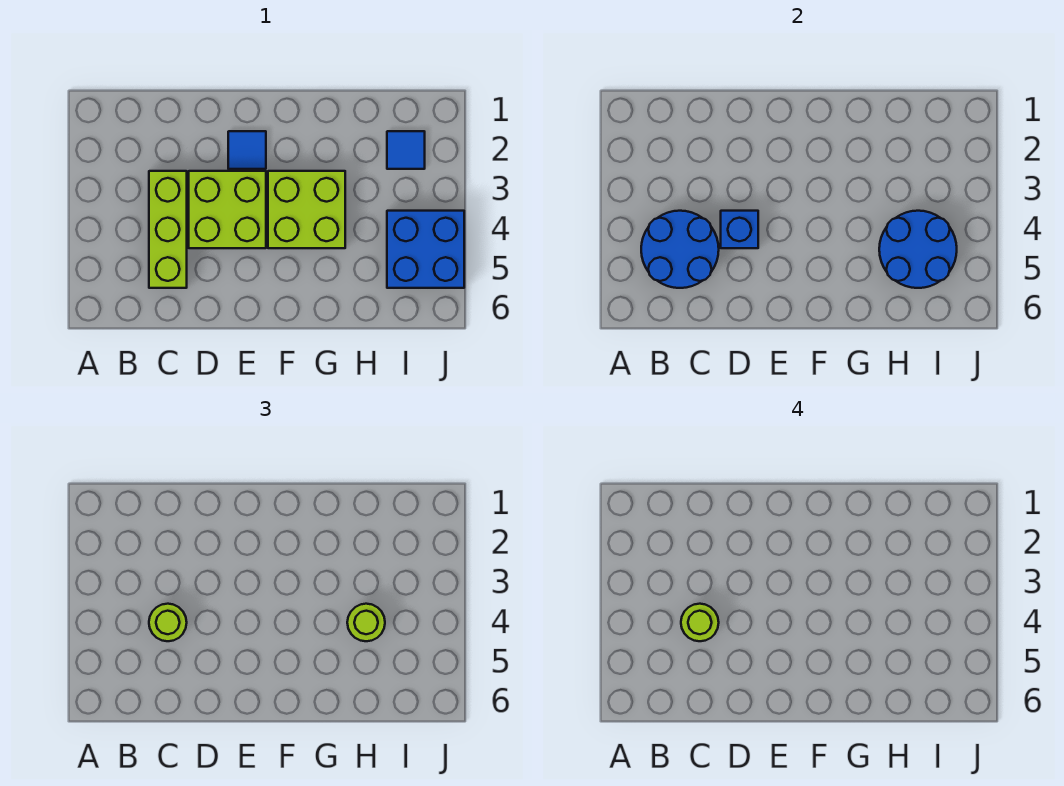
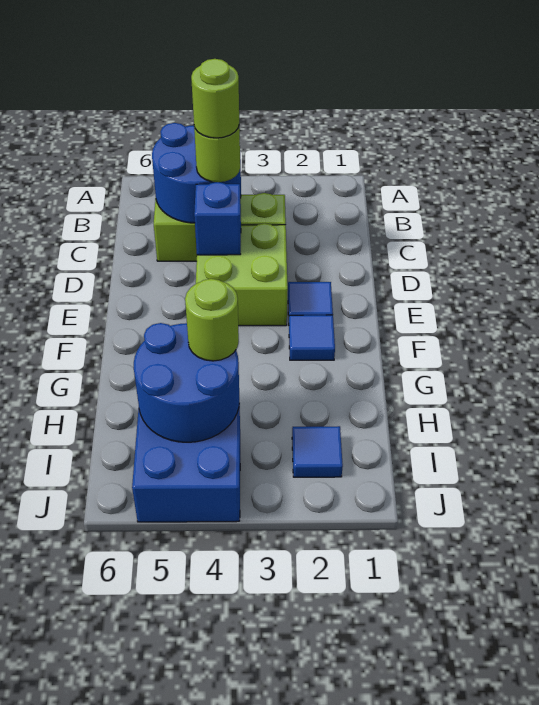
none -> blue 1x1 tile [289,315,335,360]
lime 2x2 brick [268,171,345,248] -> none

